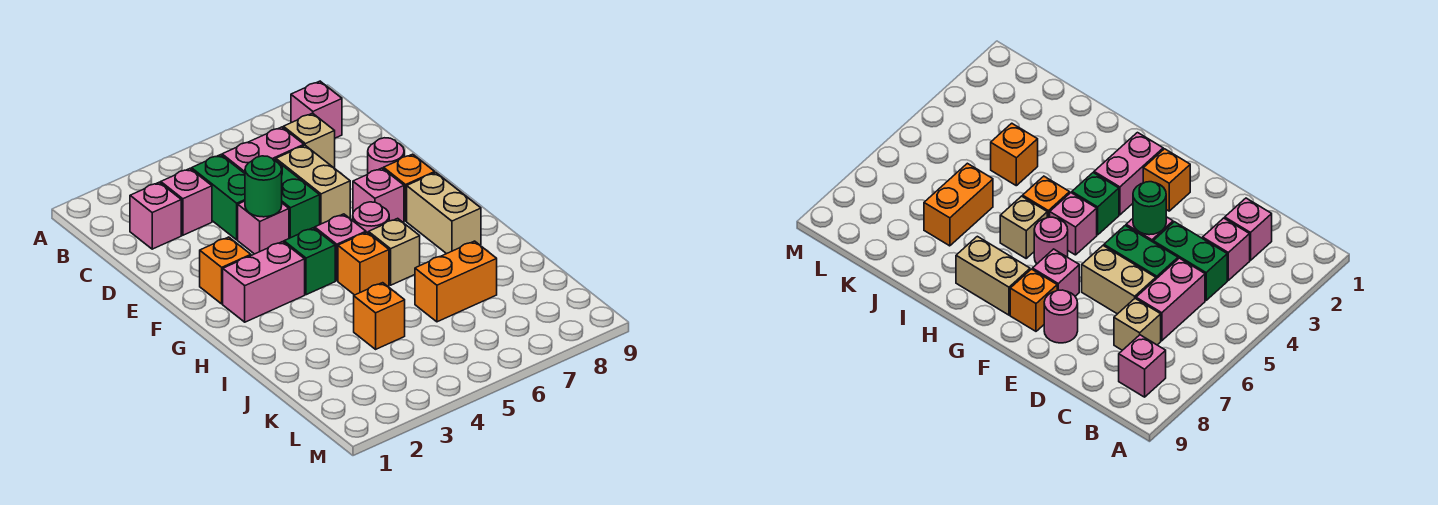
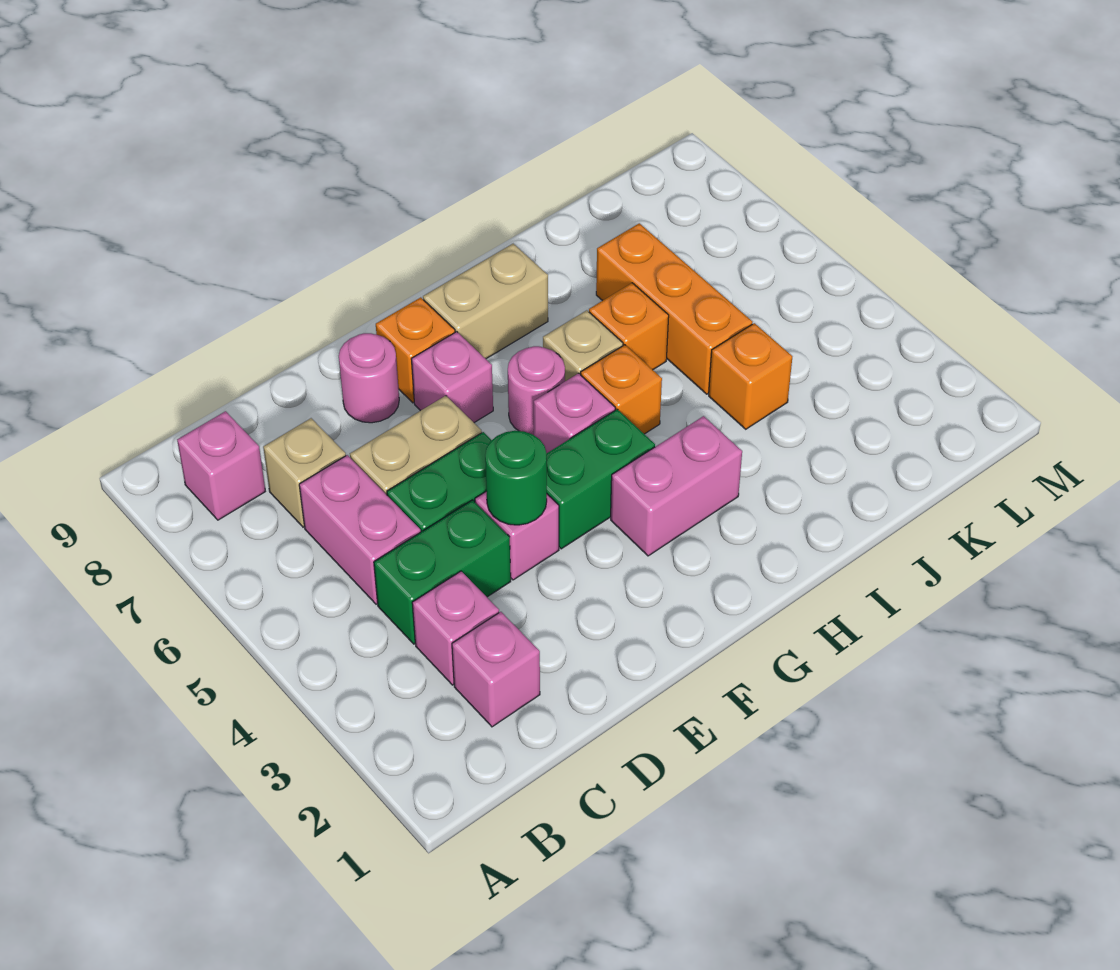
orange 1x1 brick [200,237,251,304] -> orange 1x1 brick moved to [589,283,669,370]
pink 1x2 brick [223,242,305,322] -> pink 1x2 brick turned to [611,416,742,556]
green 1x1 brick [284,228,335,295] -> green 1x2 brick [546,409,655,549]
orange 1x2 brick [415,241,497,322] -> orange 1x3 brick [596,223,752,394]

